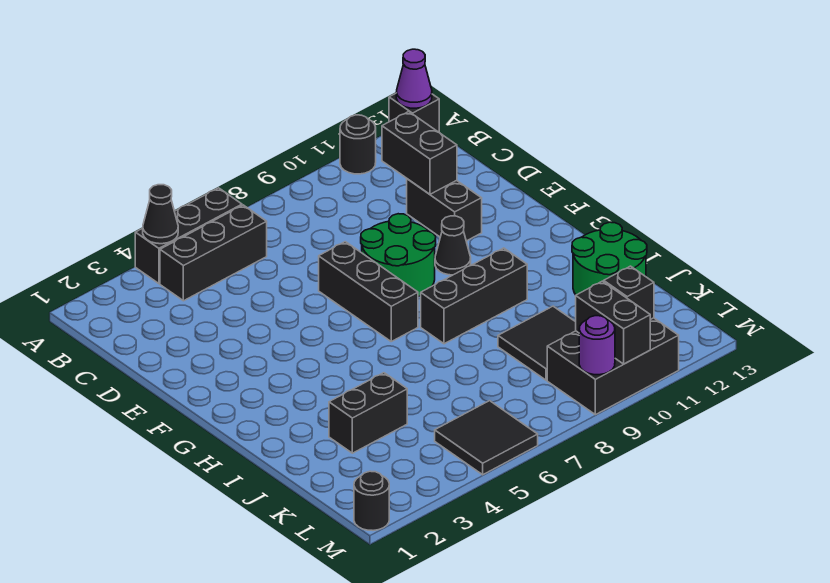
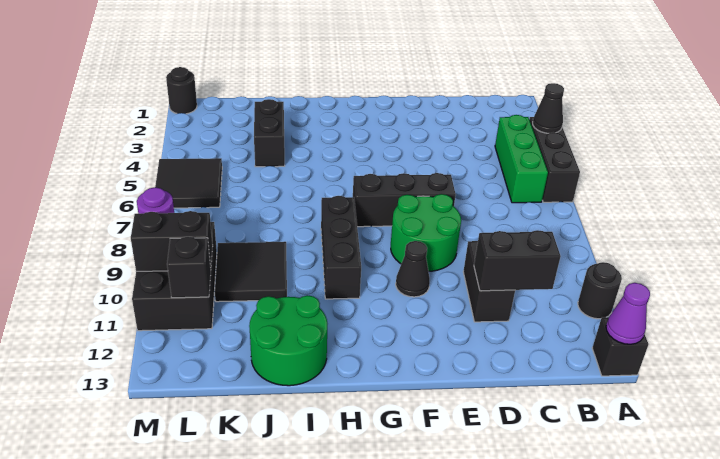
black 1x3 brick [160,205,267,301] -> green 1x3 brick [495,115,548,203]
black 1x2 brick [407,179,482,241] -> black 1x2 brick turned to [463,241,515,322]

